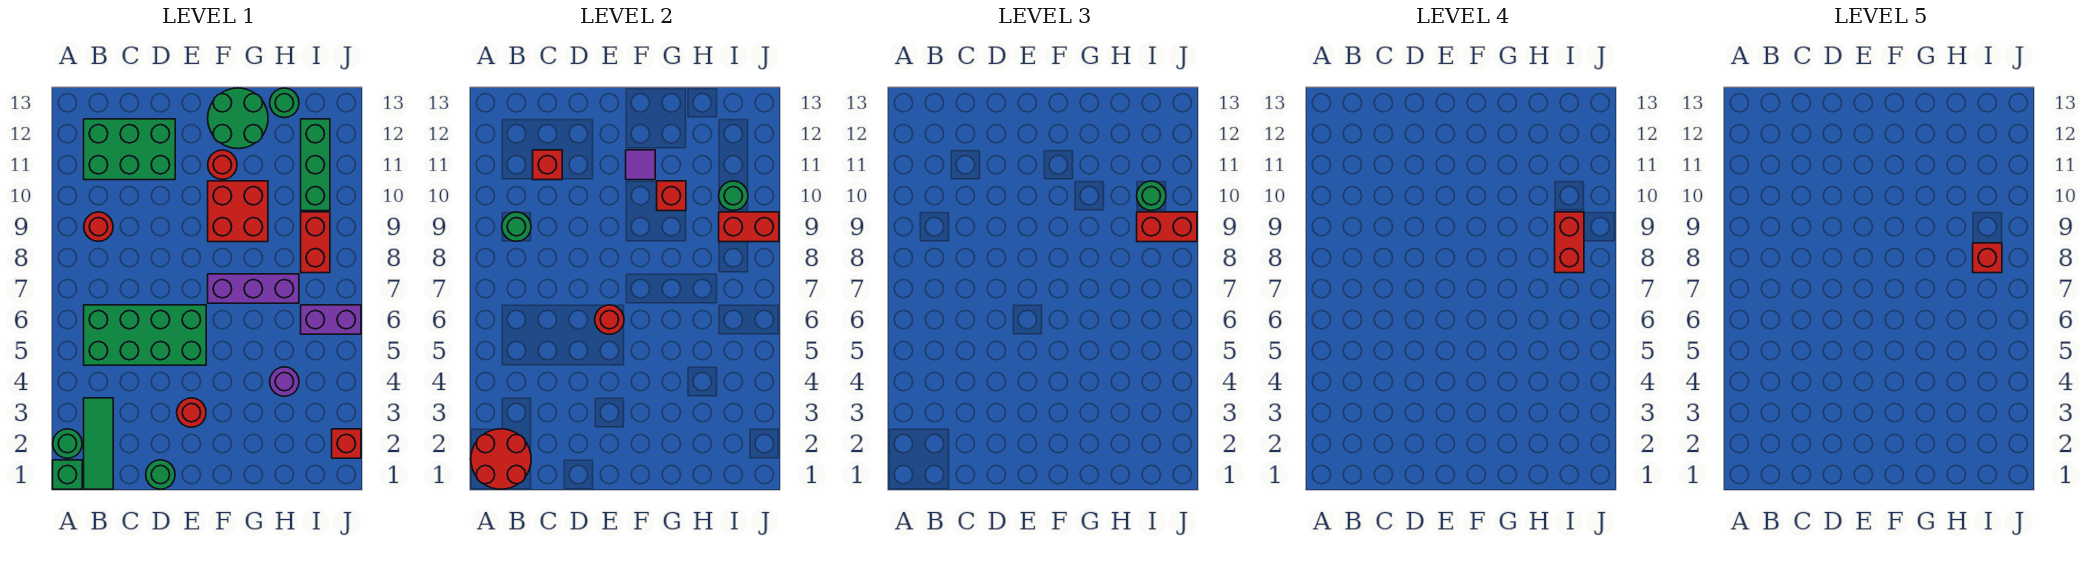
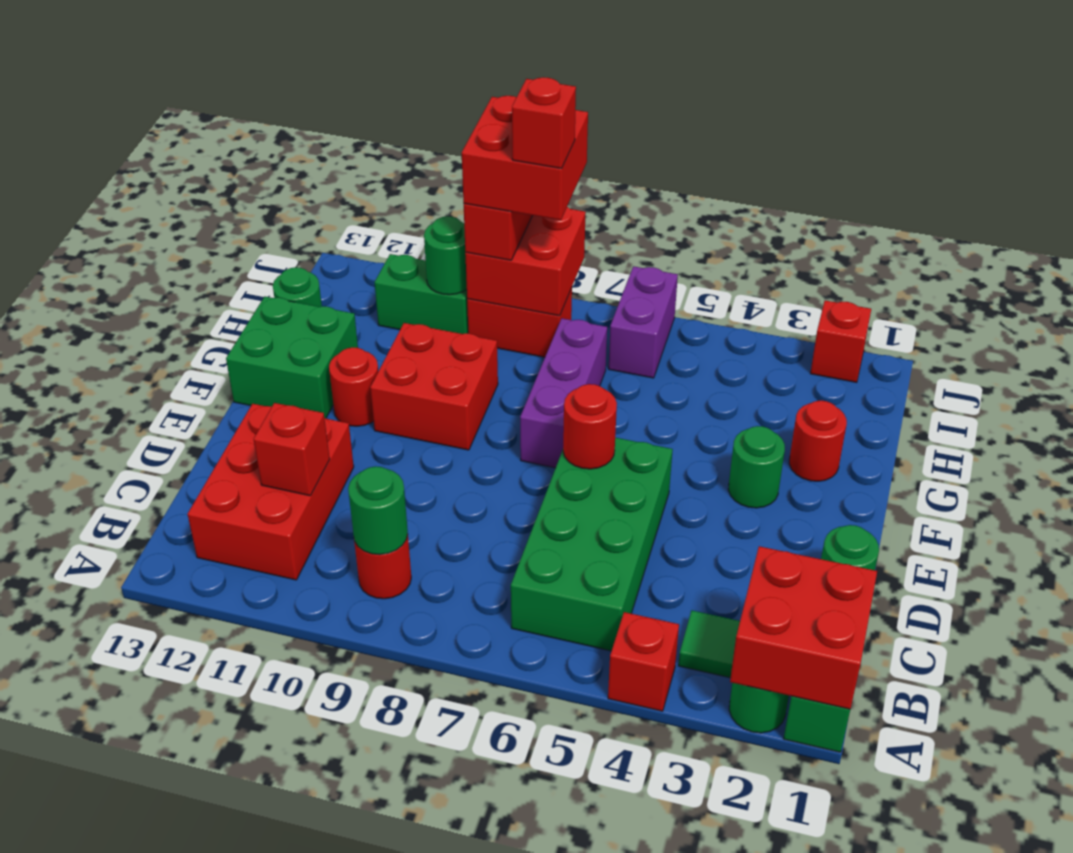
red 2x2 round brick [471,429,531,489] -> red 2x2 brick [730,546,877,709]
green 2x3 brick [84,119,175,180] -> red 2x3 brick [187,404,354,580]
red 1x1 round brick [177,398,206,427] -> red 1x1 round brick moved to [789,401,847,481]
purple 1x1 tile [626,150,655,180] -> none
green 2x2 round brick [208,88,268,149] -> green 2x2 brick [226,297,358,418]
red 1x1 brick [657,181,686,211] -> red 1x1 brick moved to [608,612,679,711]
purple 1x1 round brick [270,367,299,396] -> none
red 1x2 brick [1555,212,1584,273] -> red 2x2 brick [462,96,588,220]
red 1x2 brick [719,212,779,242] -> red 2x2 brick [465,207,586,316]
green 1x3 brick [301,119,330,211] -> green 1x2 brick [375,254,468,334]
green 1x1 round brick [1137,181,1166,211] -> green 1x1 round brick moved to [728,426,785,508]

